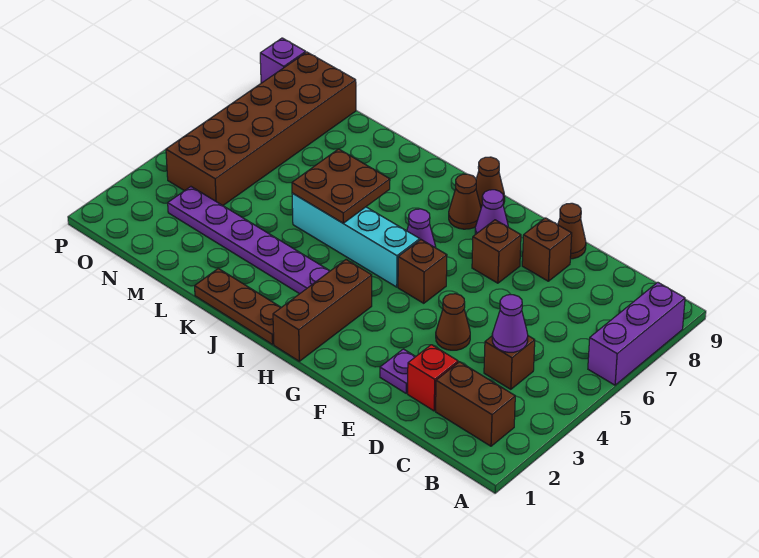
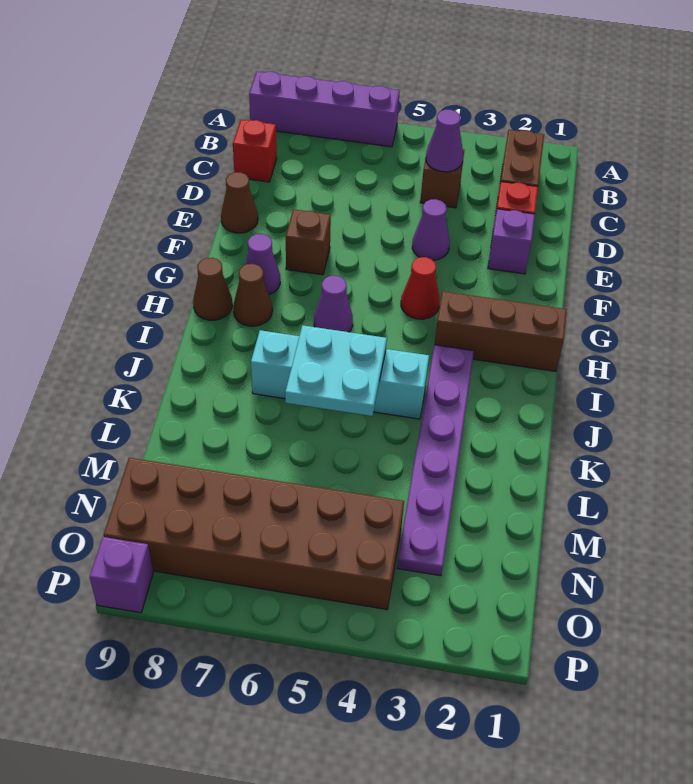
purple 1x3 brick [588,282,685,385] -> purple 1x4 brick [249,71,400,147]
none -> red 1x1 brick [233,120,277,182]
purple 1x1 plate [380,349,416,393] -> purple 1x1 brick [488,209,535,274]
brown 1x1 cone [436,294,470,350] -> purple 1x1 cone [412,199,450,260]
brown 1x1 brick [522,218,572,281] -> none
none -> red 1x1 cone [401,257,440,319]
brown 1x1 brick [398,240,447,303] -> none
cyan 1x4 brick [292,193,420,287] -> cyan 1x4 brick turned to [251,330,429,419]
brown 1x3 plate [195,269,281,344] -> none
brown 2x2 plate [292,149,390,223] -> cyan 2x2 plate [285,325,387,416]

